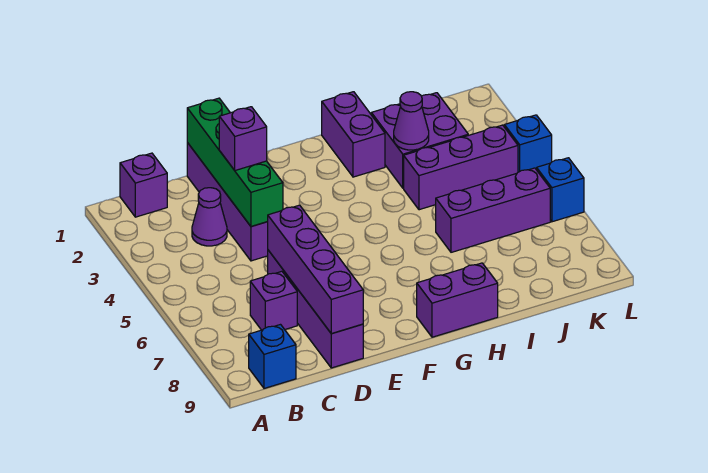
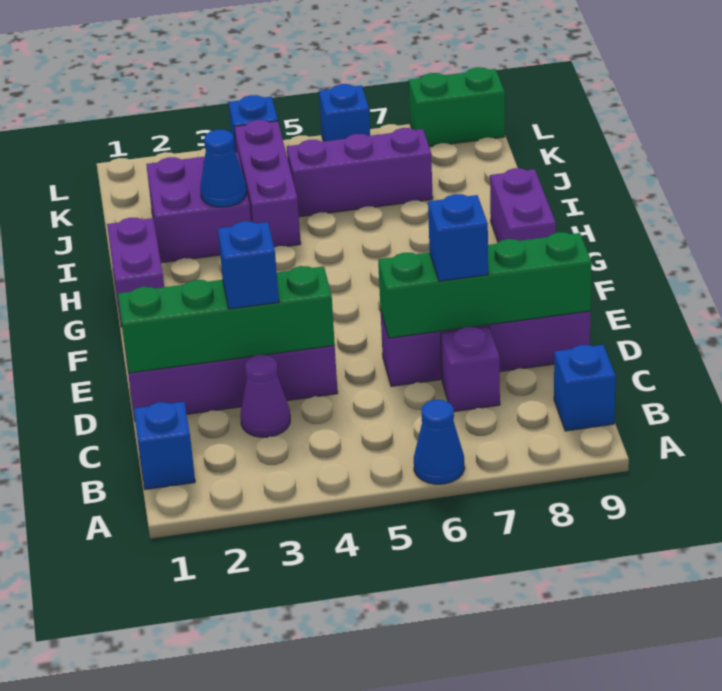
none -> blue 1x1 cone [414,400,465,484]
purple 1x1 brick [120,153,167,217] -> blue 1x1 brick [134,402,195,490]
purple 1x1 brick [219,107,267,170] -> blue 1x1 brick [218,221,279,309]
purple 1x4 brick [268,205,363,334] -> green 1x4 brick [378,232,592,338]
none -> blue 1x1 brick [428,194,488,281]
purple 1x2 brick [322,92,385,177] -> purple 1x2 brick turned to [107,218,164,327]
purple 1x1 cone [394,92,429,150] -> blue 1x1 cone [200,130,247,207]
purple 1x3 brick [436,168,550,252] -> purple 1x3 brick turned to [287,128,433,217]
none -> green 1x2 brick [409,67,505,147]

